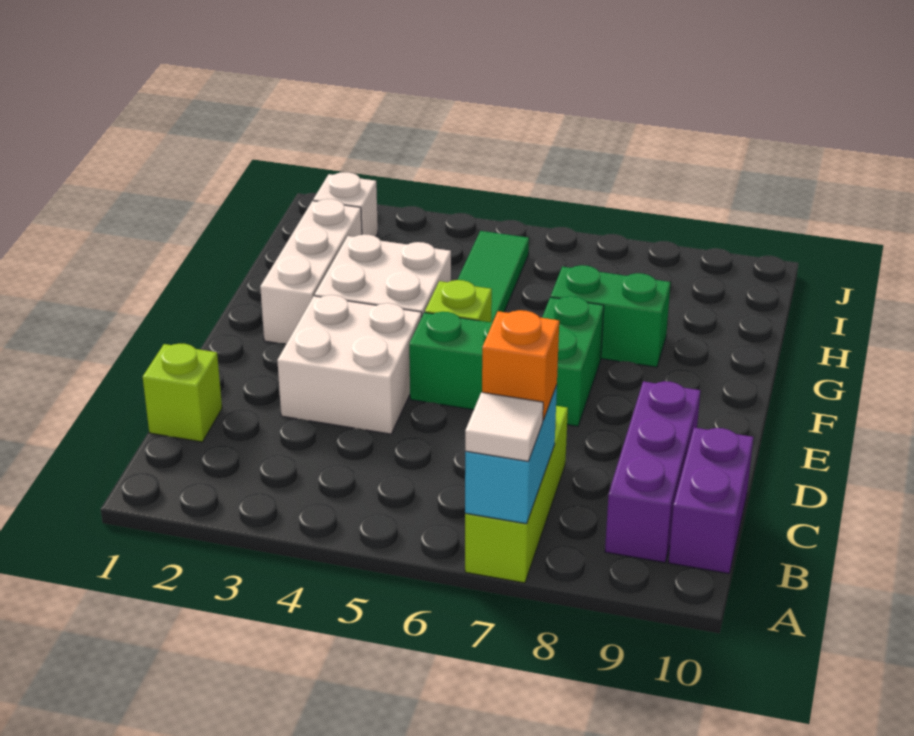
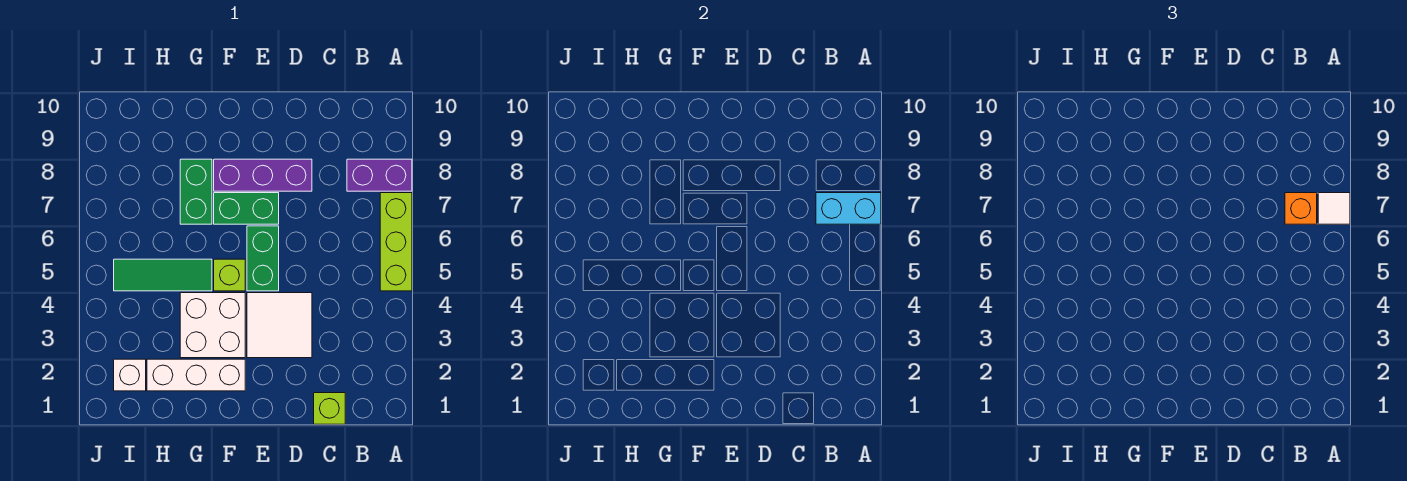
lime 1x3 brick [465,406,568,583] -> lime 1x3 brick turned to [380,193,412,291]
purple 1x3 brick [605,381,700,563] -> purple 1x3 brick moved to [214,159,312,191]
purple 1x2 brick [668,428,753,574] -> purple 1x2 brick moved to [347,159,412,191]
white 2x2 brick [277,295,422,434] -> white 2x2 tile [247,293,312,358]

